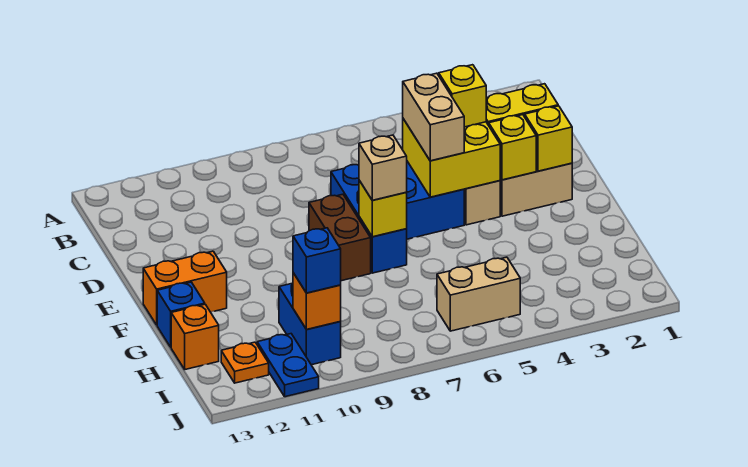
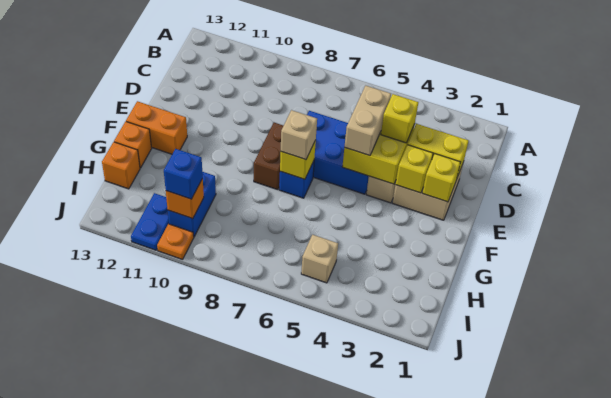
blue 1x1 brick [157,282,205,347] -> orange 1x1 brick [114,121,152,168]
tan 1x2 brick [437,257,520,331] -> tan 1x1 brick [301,235,338,283]
orange 1x1 plate [221,342,269,383] -> orange 1x1 plate moved to [157,224,194,260]

